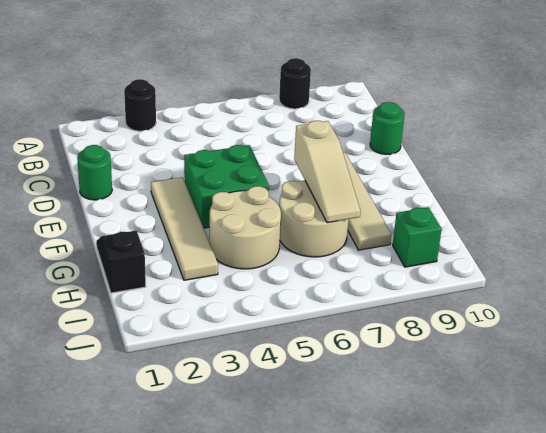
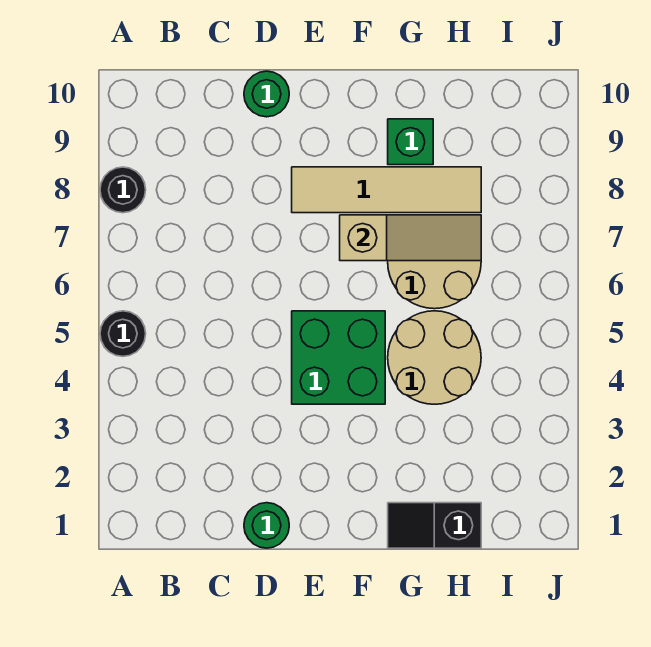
black 1x1 round brick [124,79,156,131] -> black 1x1 round brick moved to [100,311,146,356]
tan 1x4 tile [151,177,218,280] -> none
green 1x1 brick [393,207,442,267] -> green 1x1 brick moved to [388,119,433,165]

